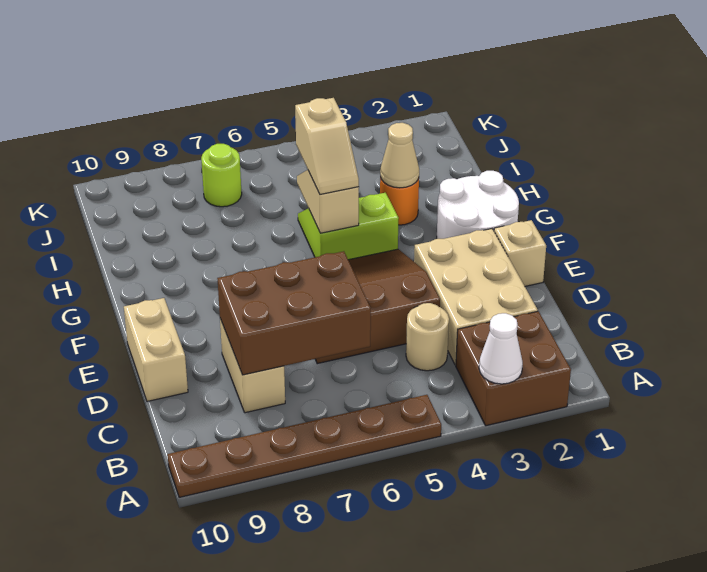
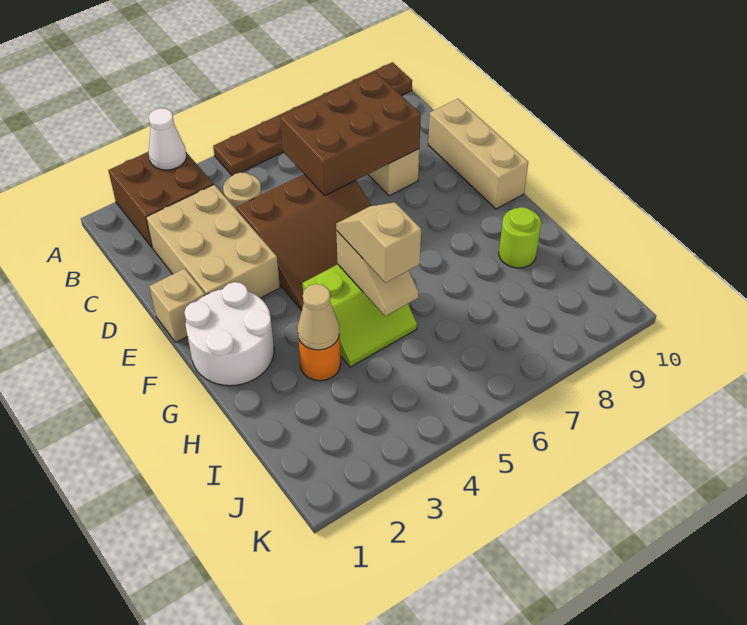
tan 1x2 brick [124,298,188,401] -> tan 1x3 brick [428,99,528,209]
lime 1x1 round brick [201,144,242,207] -> lime 1x1 round brick moved to [499,207,541,268]

